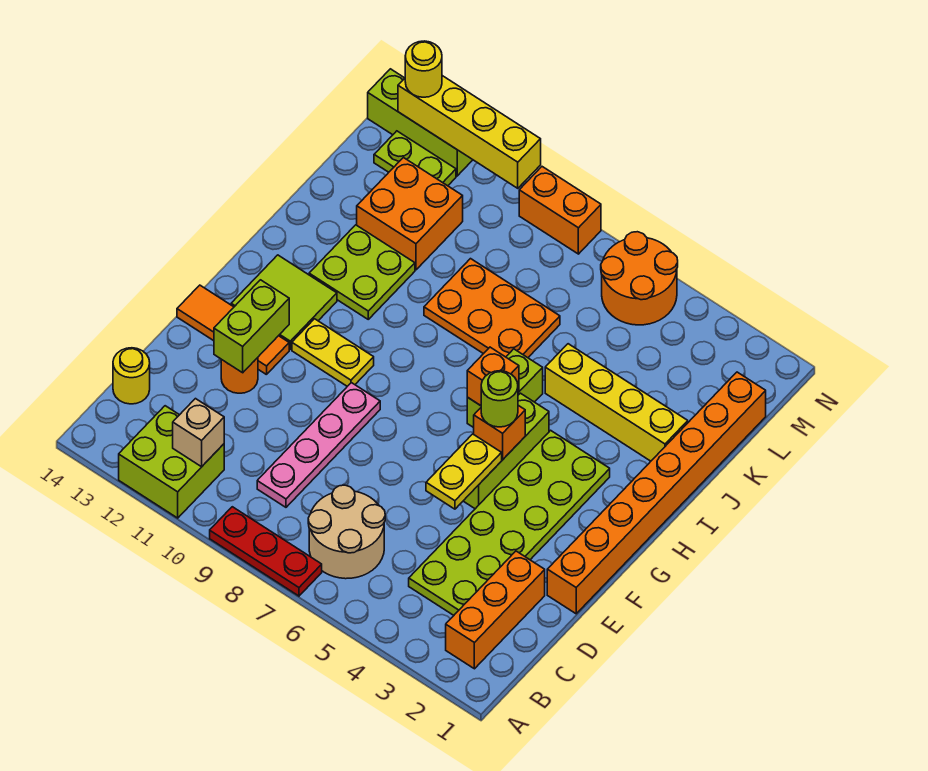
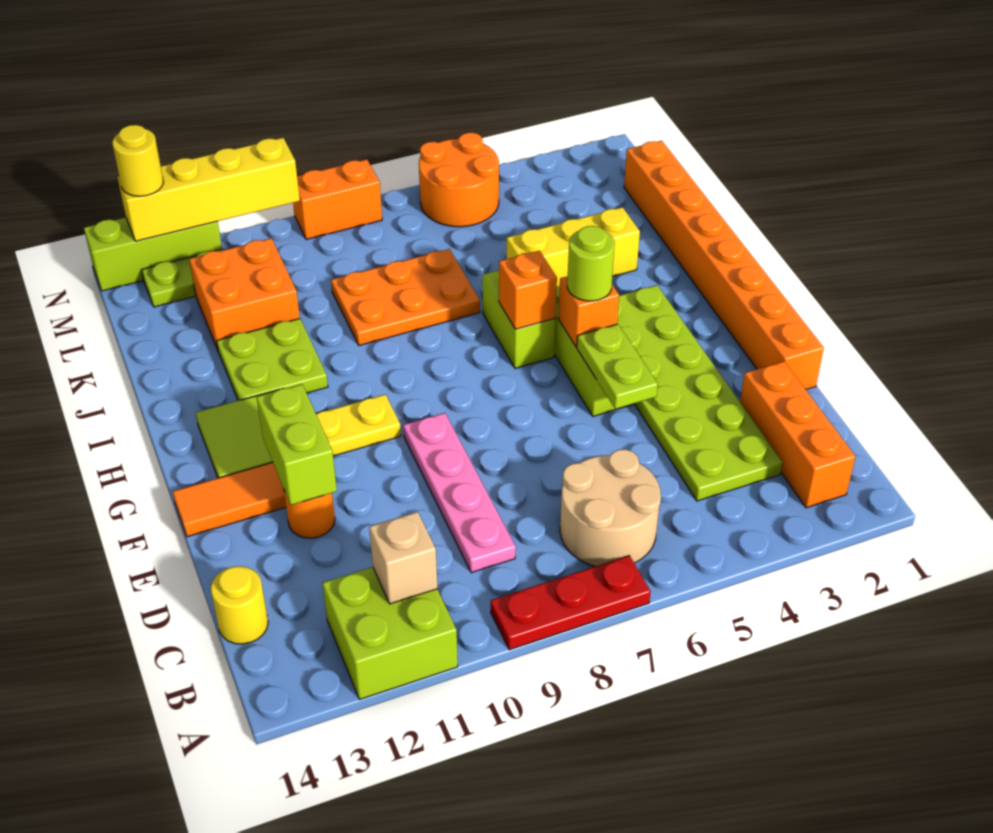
yellow 1x2 plate [426,434,502,509] -> lime 1x2 plate [577,324,658,409]
yellow 1x4 brick [545,344,688,461] -> yellow 1x3 brick [507,207,640,287]

